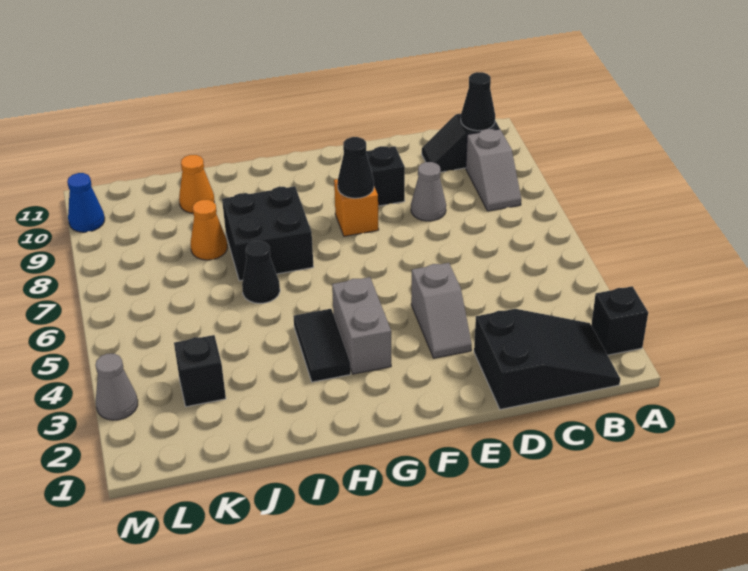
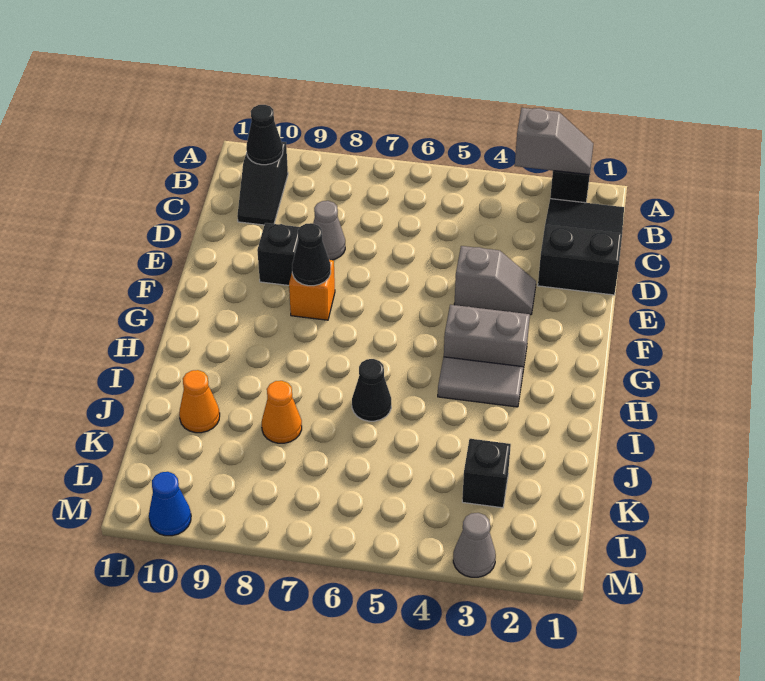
grey 1x2 slope [466,129,521,211] -> grey 1x2 slope moved to [515,108,593,175]
black 1x2 tile [293,309,351,382] -> grey 1x2 tile [438,357,523,407]
black 2x2 brick [222,186,314,281] -> none

